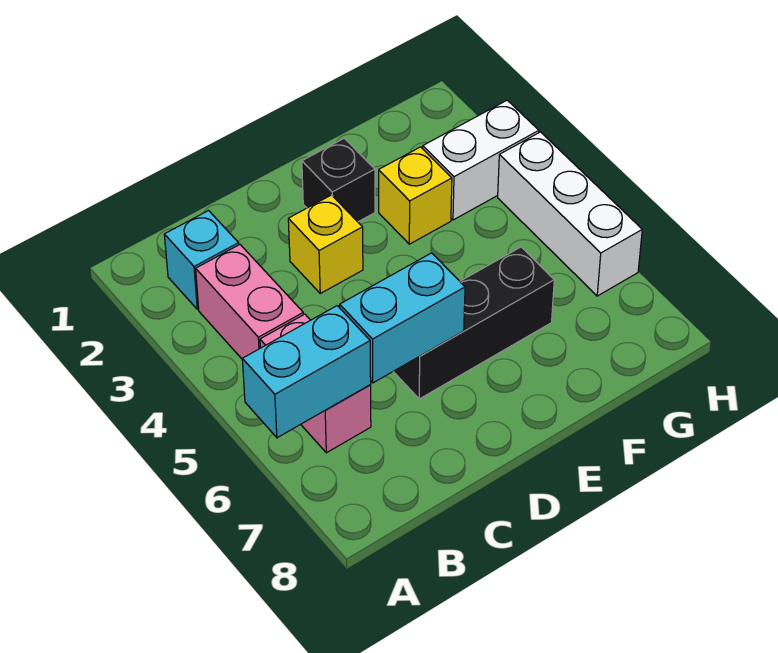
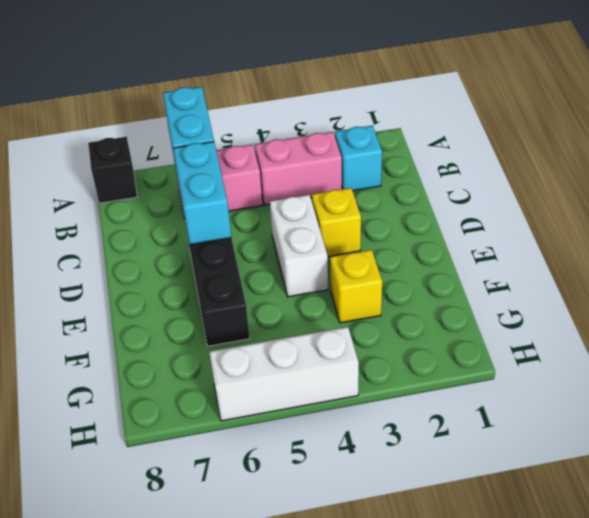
black 1x1 brick [302,138,375,222] -> black 1x1 brick moved to [88,137,137,203]
white 1x2 brick [423,100,539,220] -> white 1x2 brick moved to [270,195,328,297]

